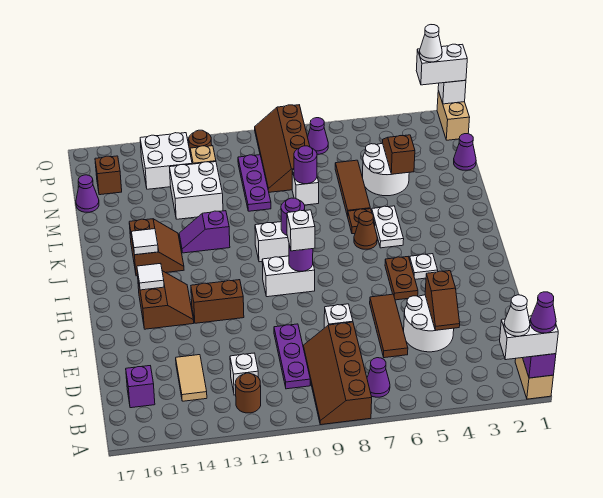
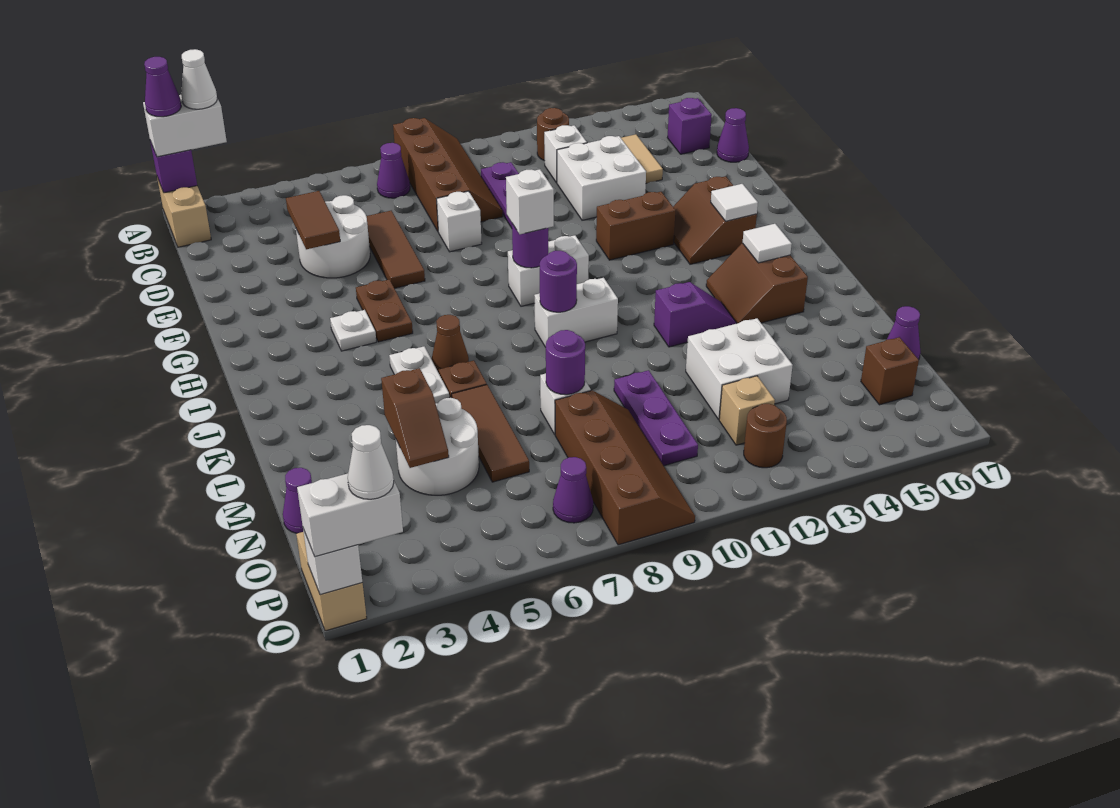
brown 1x2 slope [425,271,460,330] -> brown 1x2 tile [286,191,340,249]
none -> purple 1x1 cone [717,108,749,162]
white 2x2 brick [140,133,192,189] -> white 2x2 brick moved to [557,136,646,220]

